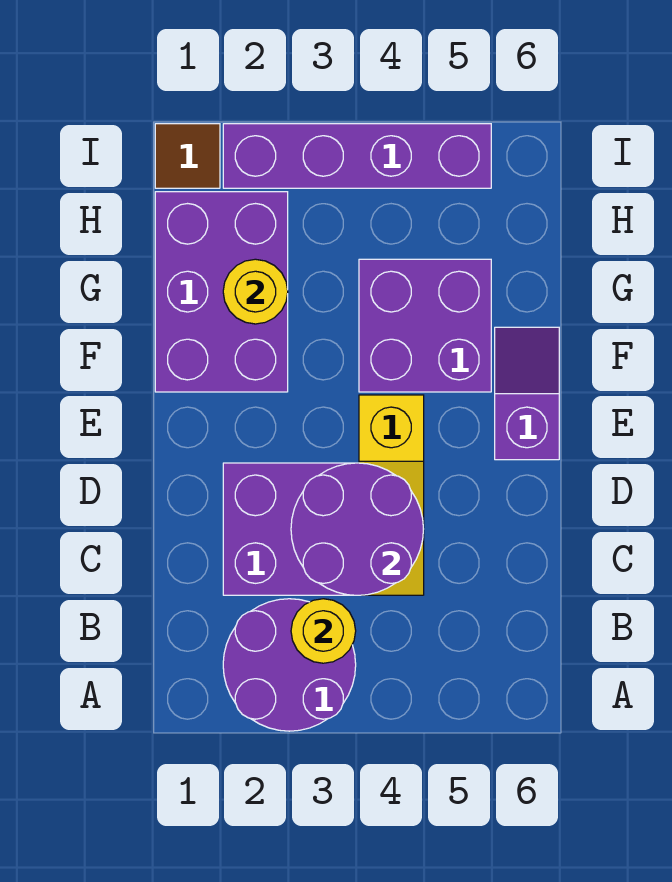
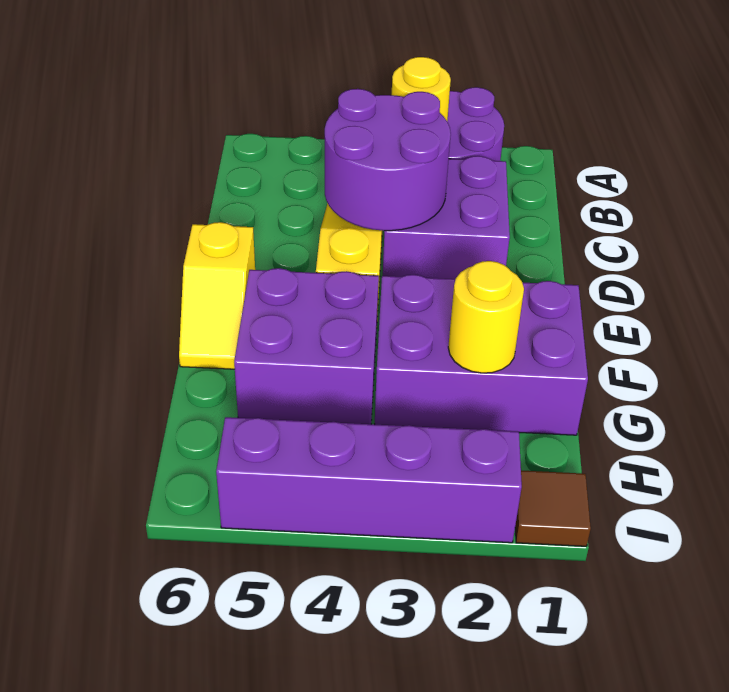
purple 1x2 slope [495,327,559,460] -> yellow 1x2 slope [179,222,255,369]
purple 2x3 brick [155,192,288,392] -> purple 2x3 brick turned to [375,275,588,435]

